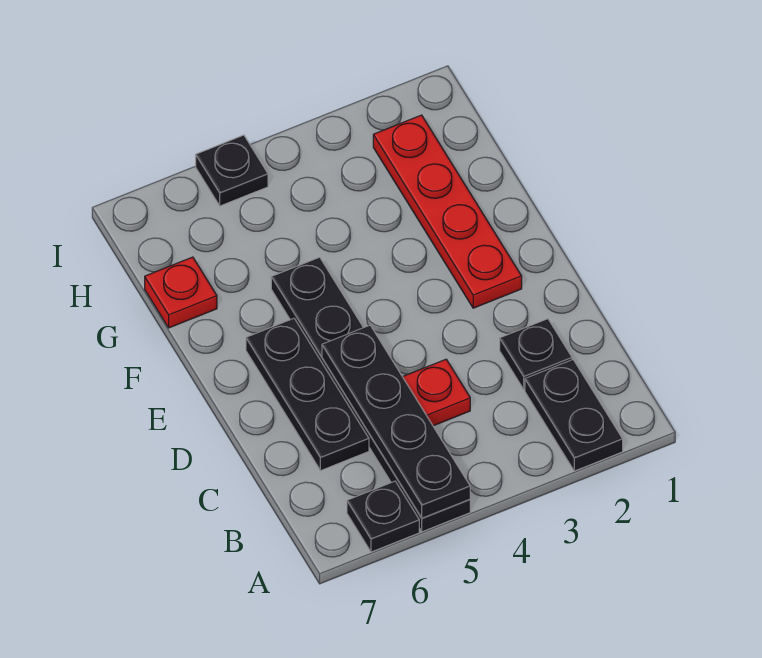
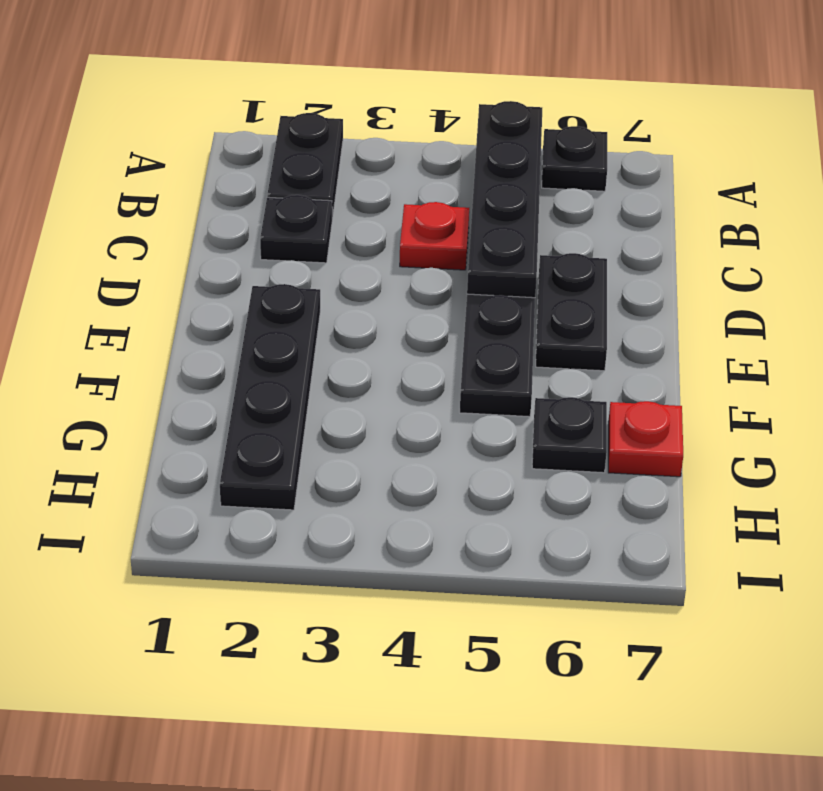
black 1x3 plate [246,318,369,471] -> black 1x2 plate [536,253,607,371]
red 1x4 plate [373,115,522,308] -> black 1x4 plate [220,284,320,510]
black 1x1 plate [196,135,268,206] -> black 1x1 plate moved to [532,397,607,473]

